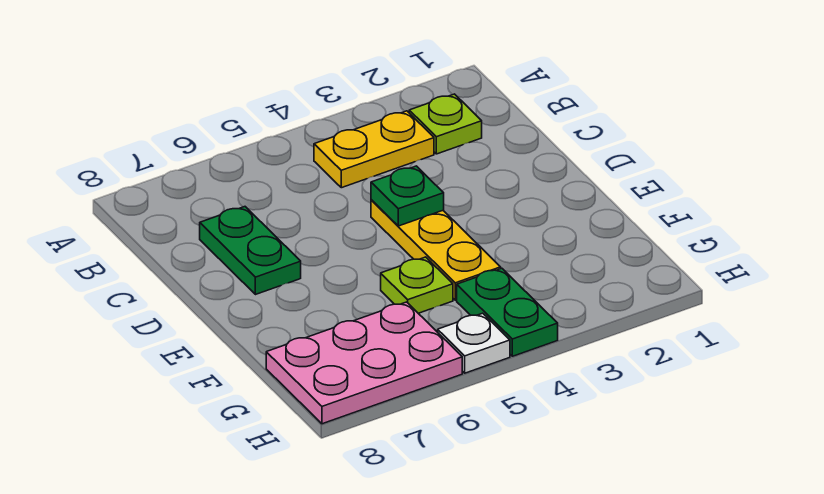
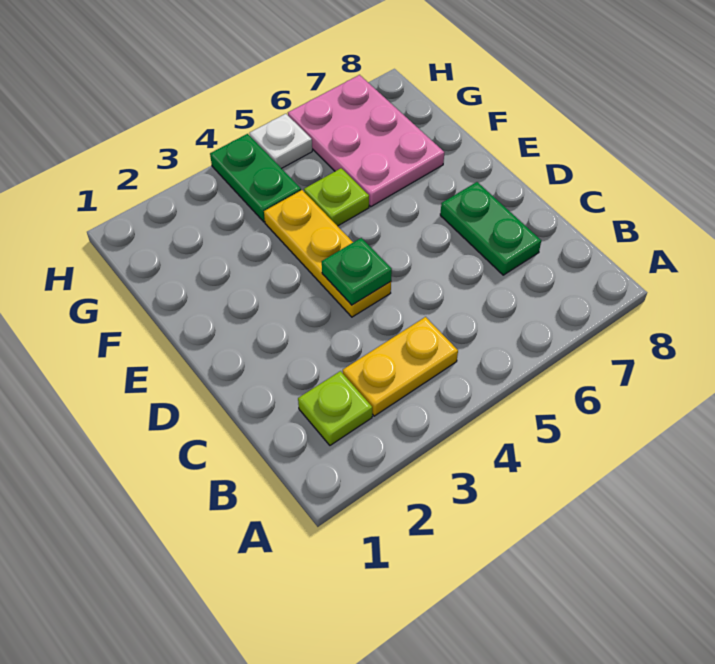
pink 2x3 plate [266,302,462,424] -> pink 2x3 plate turned to [288,75,444,207]

